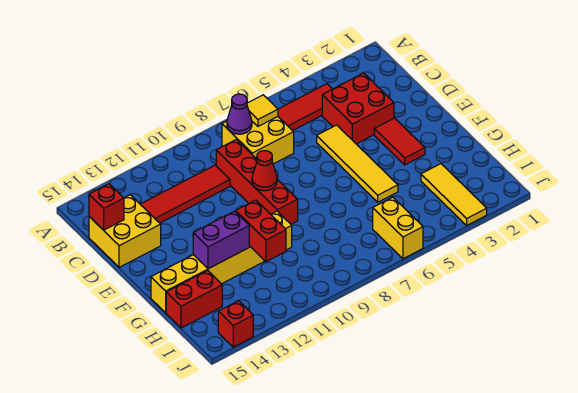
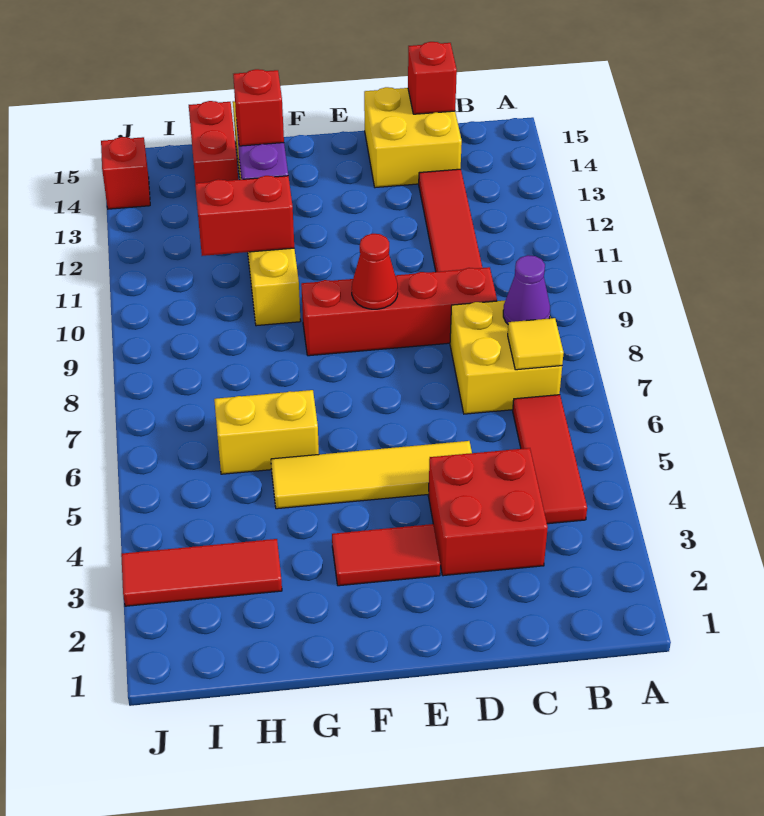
none -> red 1x1 brick [233,69,284,146]
yellow 1x3 tile [421,164,487,225] -> red 1x3 tile [121,539,282,606]
yellow 1x2 brick [373,197,423,259] -> yellow 1x2 brick moved to [214,390,319,474]

